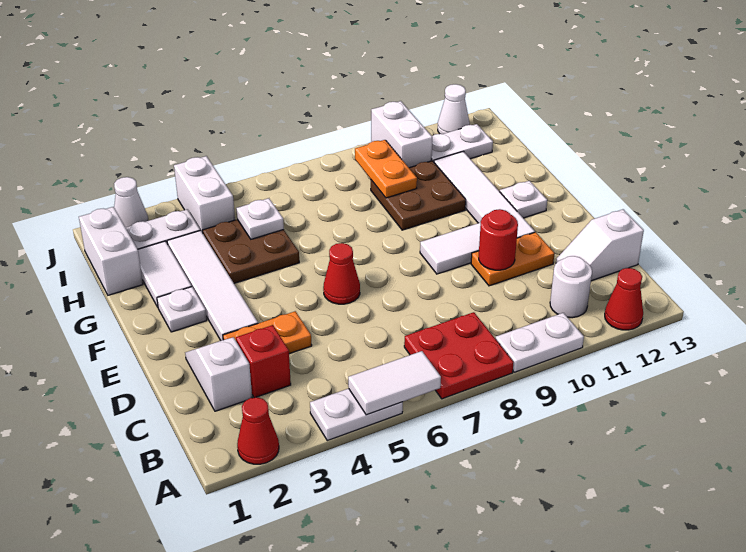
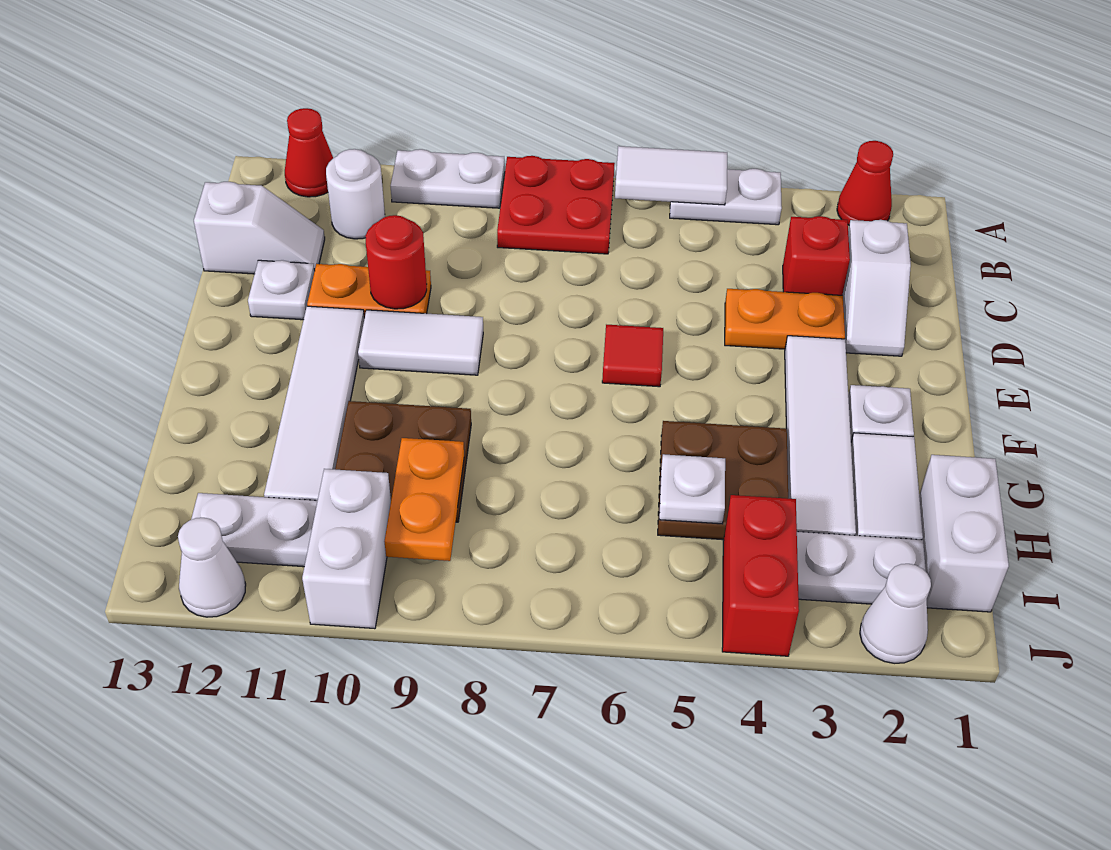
red 1x1 cone [323,243,360,304] -> red 1x1 tile [602,325,663,387]
white 1x1 plate [499,181,547,218] -> white 1x1 plate moved to [248,260,315,320]
white 1x2 brick [174,156,235,233] -> red 1x2 brick [722,495,799,656]

